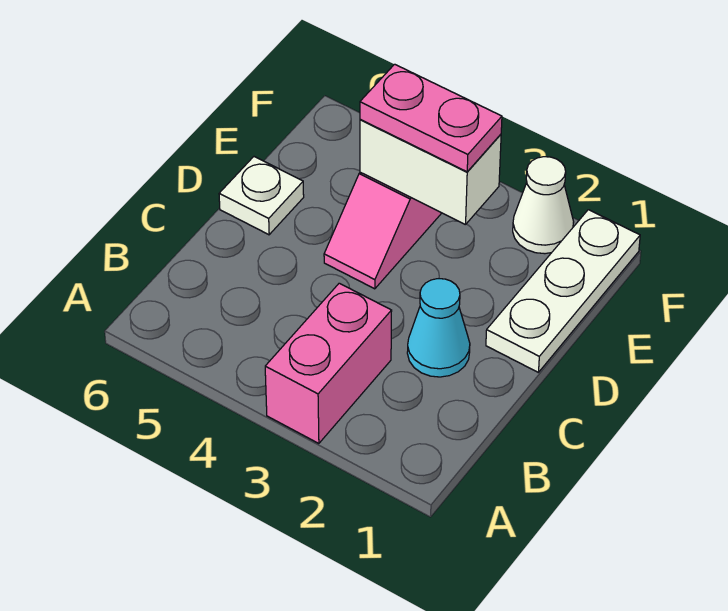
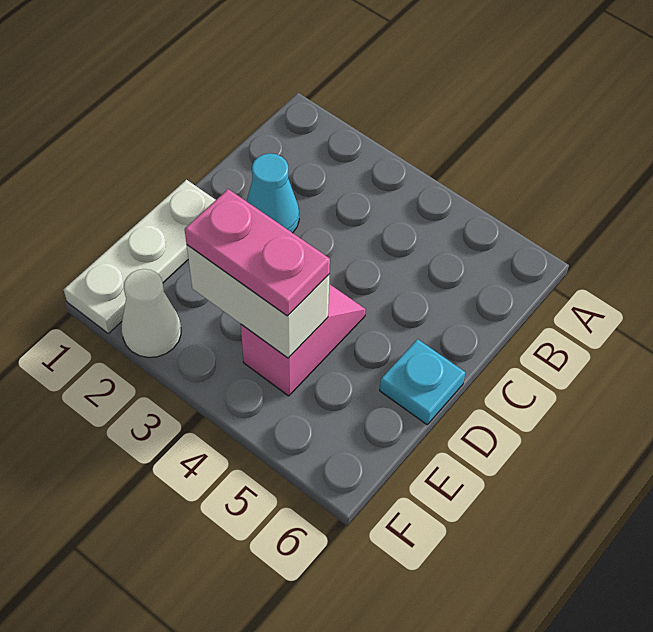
pink 1x2 brick [265,283,392,443] -> none
white 1x1 plate [219,157,304,235] -> cyan 1x1 plate [380,339,466,425]

